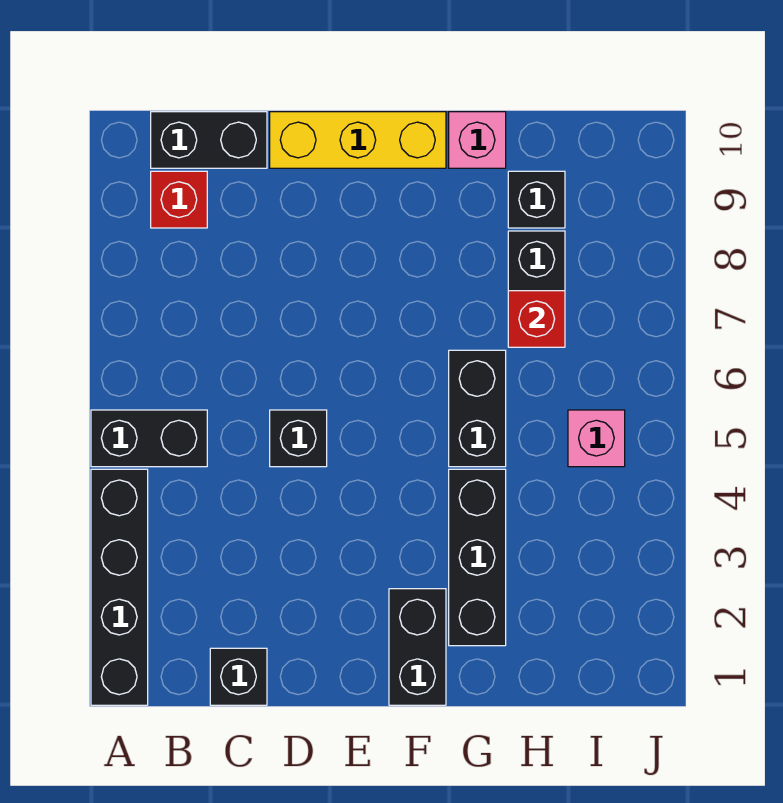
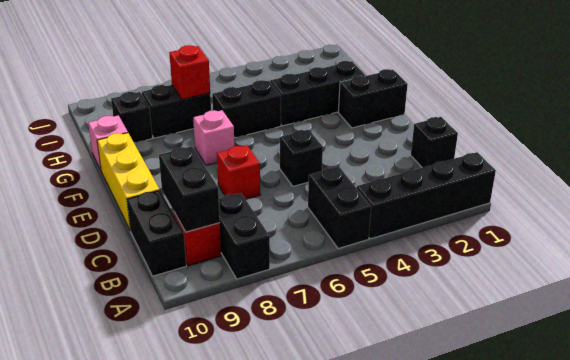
none -> black 1x2 brick [219,193,270,279]
none -> black 1x2 brick [159,147,220,232]
none -> red 1x1 brick [217,145,260,199]
pink 1x1 brick [568,410,625,467] -> pink 1x1 brick moved to [193,110,234,165]

